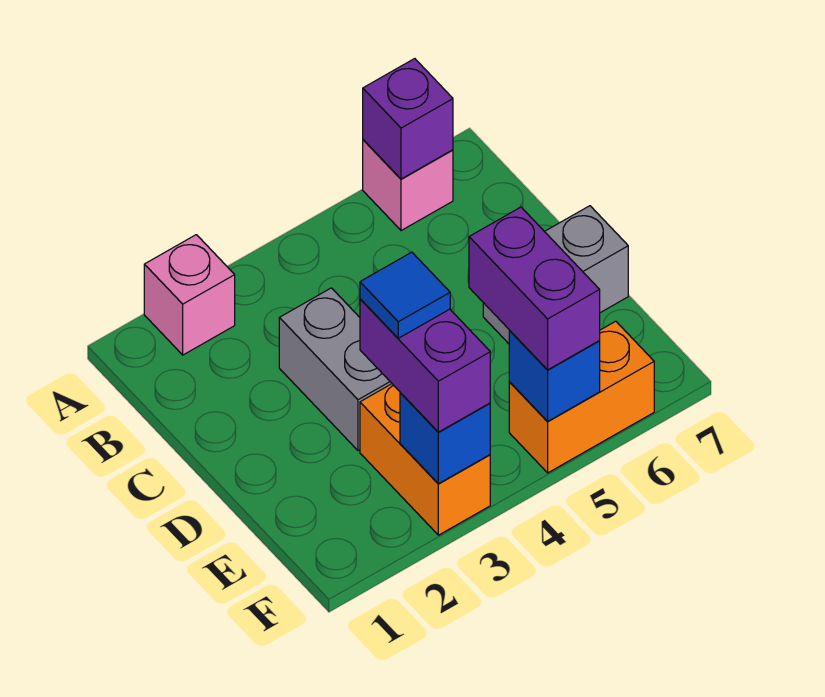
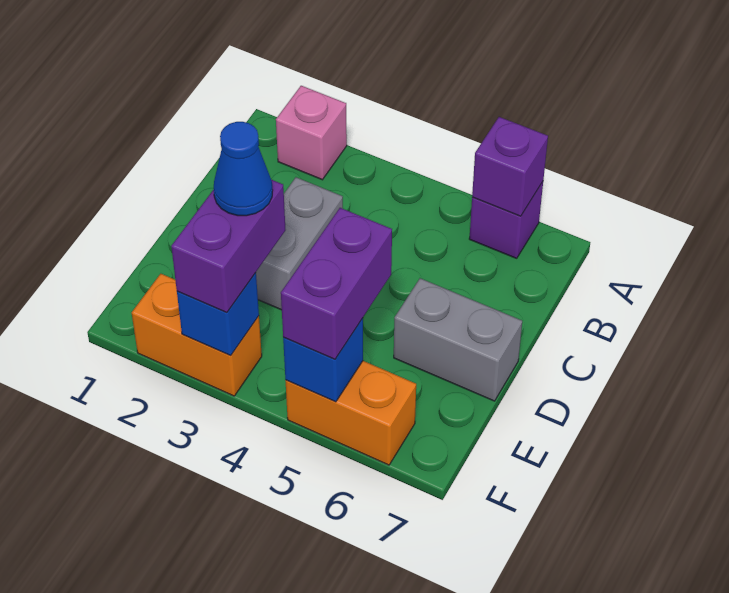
pink 1x1 brick [363,140,453,231] -> purple 1x1 brick [469,182,543,258]
orange 1x2 brick [360,384,490,535] -> orange 1x2 brick turned to [132,274,262,396]
blue 1x1 tile [360,252,450,338] -> blue 1x1 cone [214,122,272,216]

